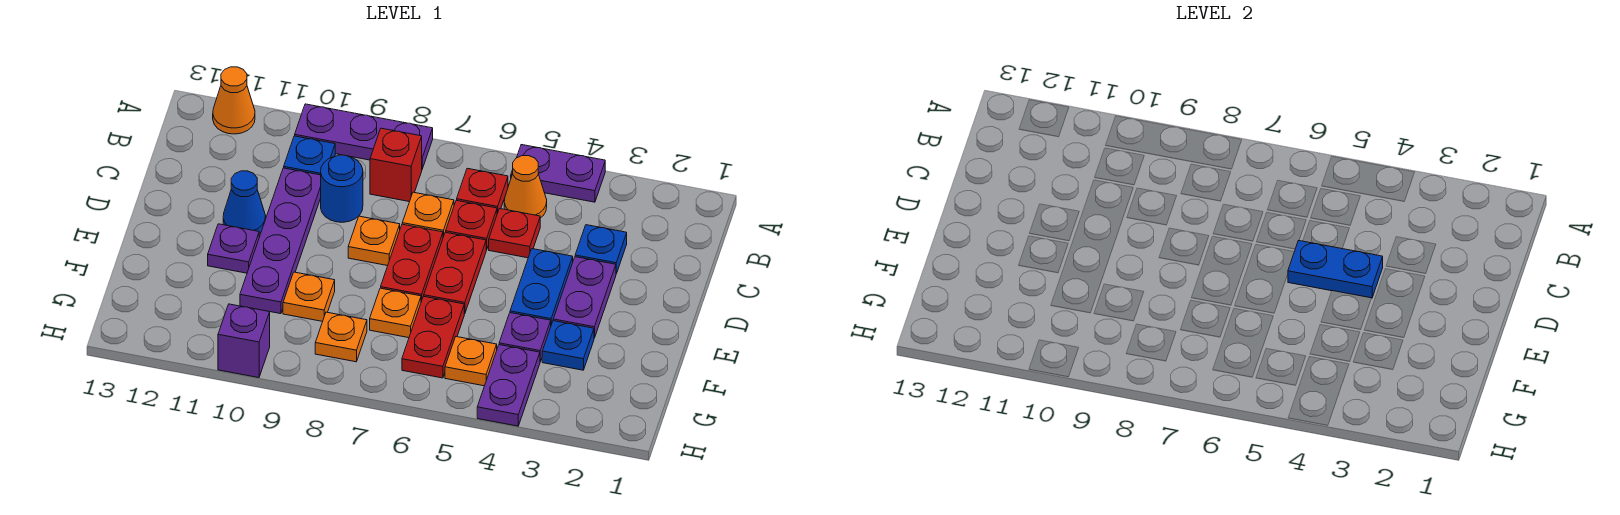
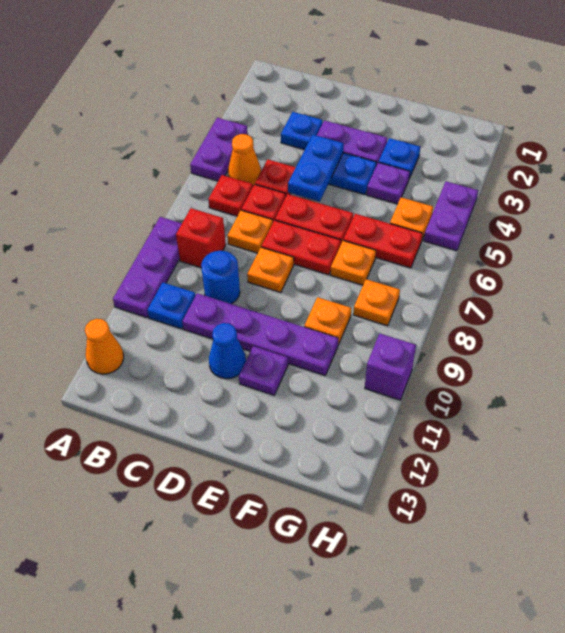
purple 1x2 plate [477,345,540,426] -> purple 1x2 plate turned to [424,181,478,251]

